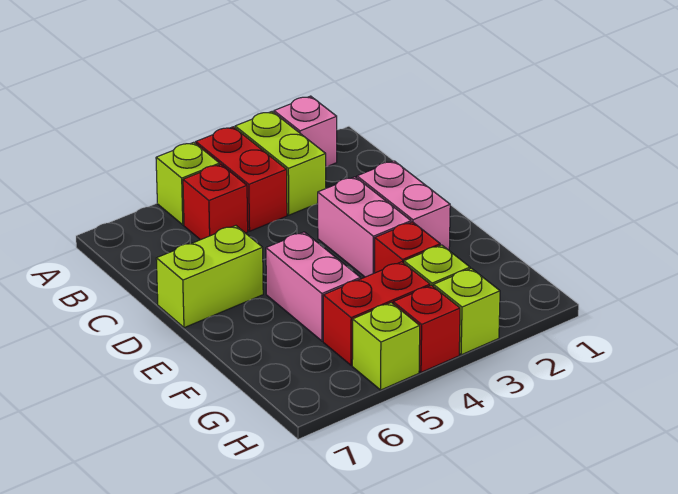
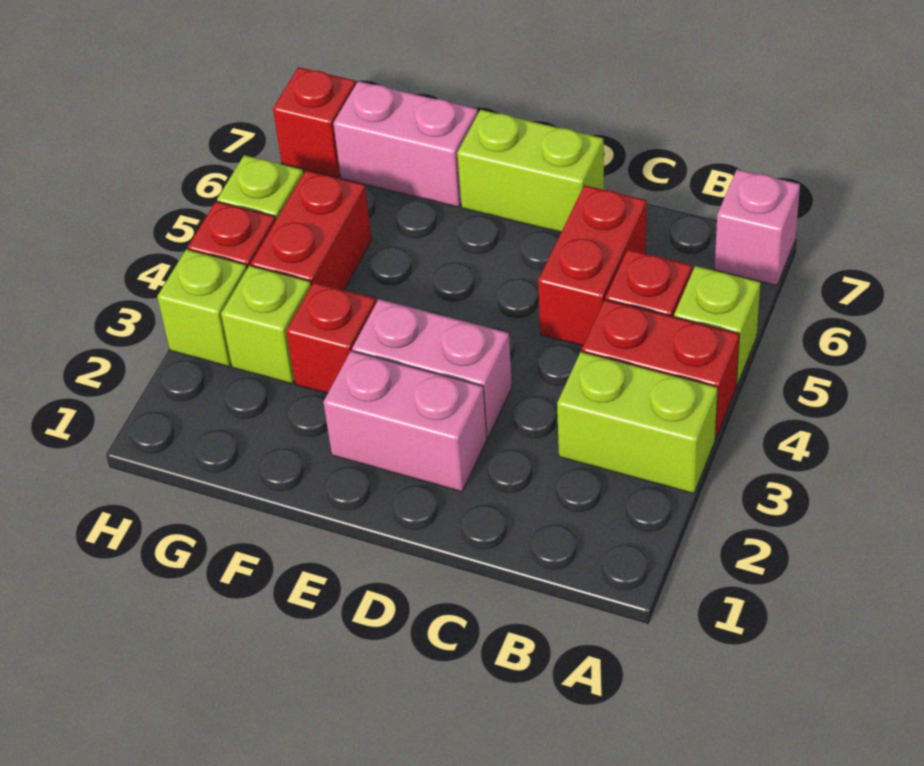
pink 1x1 brick [274,96,337,167] -> pink 1x1 brick moved to [715,169,800,285]
none -> red 1x2 brick [538,185,647,346]
lime 1x2 brick [156,226,263,328] -> lime 1x2 brick turned to [457,110,604,232]
pink 1x2 brick [266,232,360,341] -> pink 1x2 brick moved to [334,81,478,207]
none -> red 1x1 brick [273,67,356,177]

